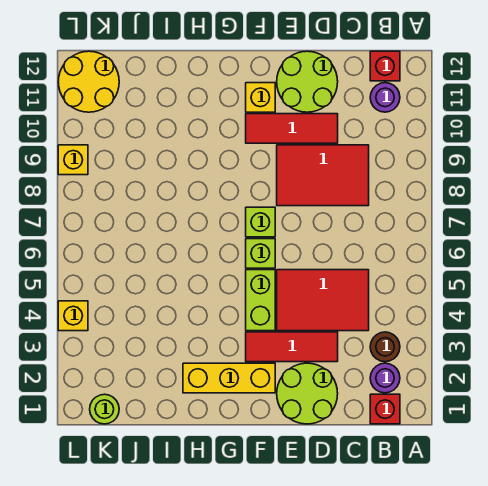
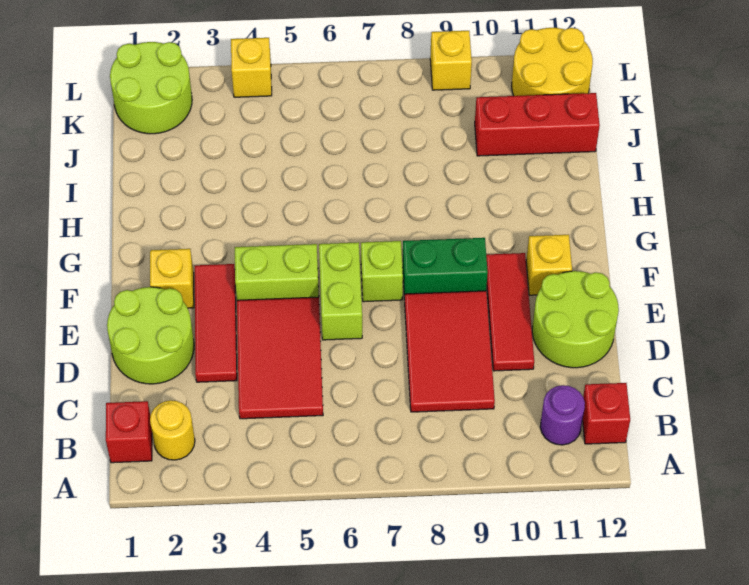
purple 1x1 round brick [370,363,400,393] -> yellow 1x1 round brick [150,400,195,460]
brown 1x1 round brick [370,332,400,362] -> none
yellow 1x3 brick [183,363,275,393] -> yellow 1x1 brick [150,249,194,308]
lime 1x1 brick [246,239,275,268] -> lime 1x2 brick [319,242,362,340]
none -> green 1x2 brick [403,238,488,300]
none -> red 1x3 brick [475,93,600,156]
lime 1x1 round brick [90,394,119,424] -> lime 2x2 round brick [110,42,192,134]

